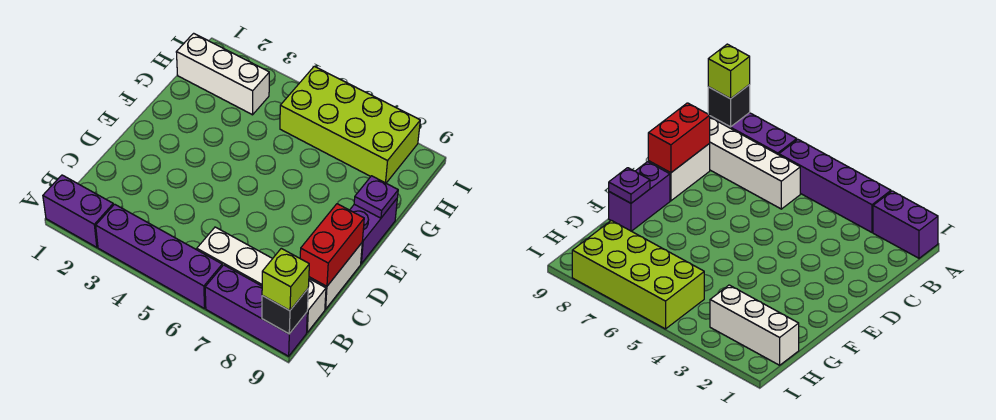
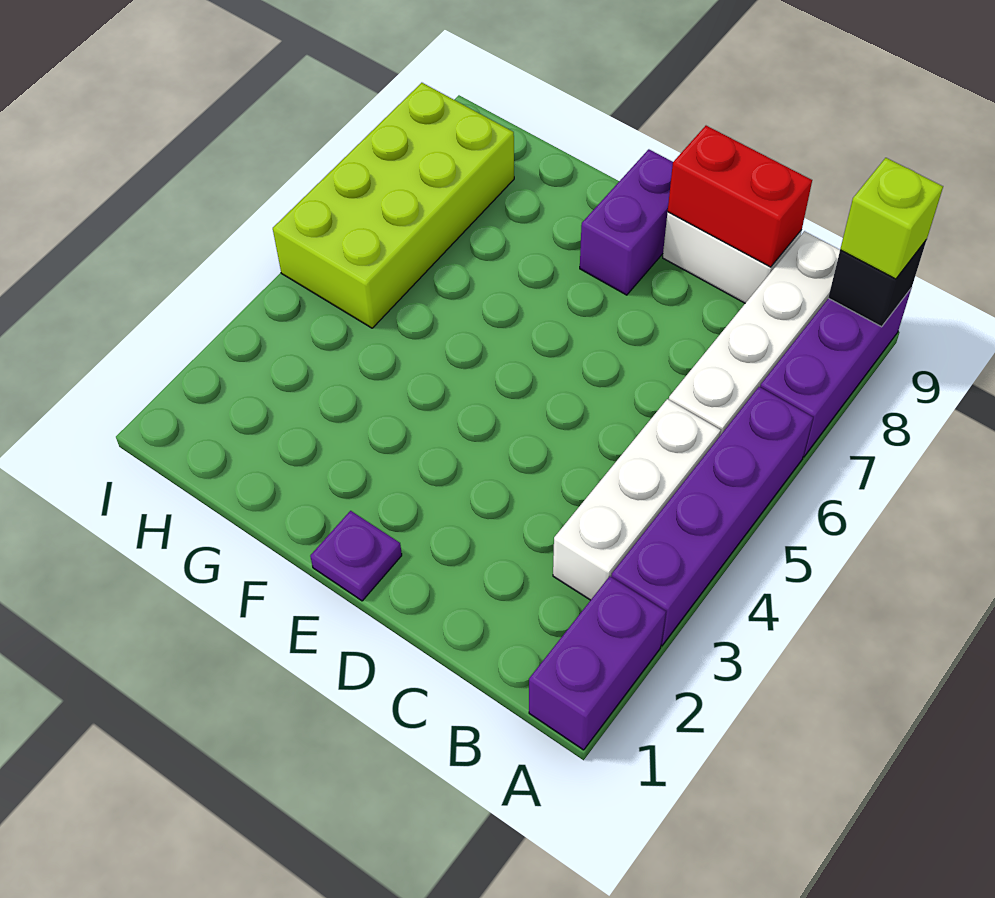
purple 1x2 brick [350,199,397,264] -> purple 1x2 brick turned to [580,149,673,295]
purple 1x1 plate [354,176,398,218] -> purple 1x1 plate moved to [310,511,402,601]
white 1x3 brick [176,33,269,115] -> white 1x3 brick moved to [553,399,721,600]

